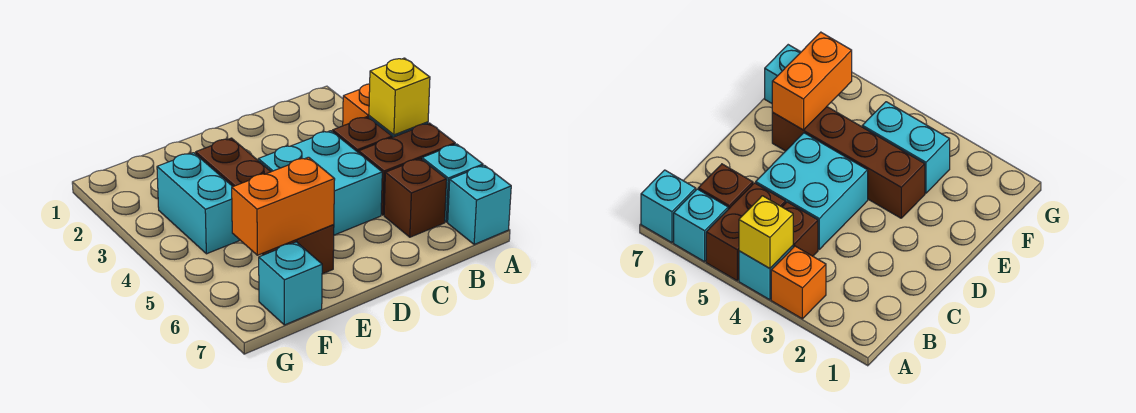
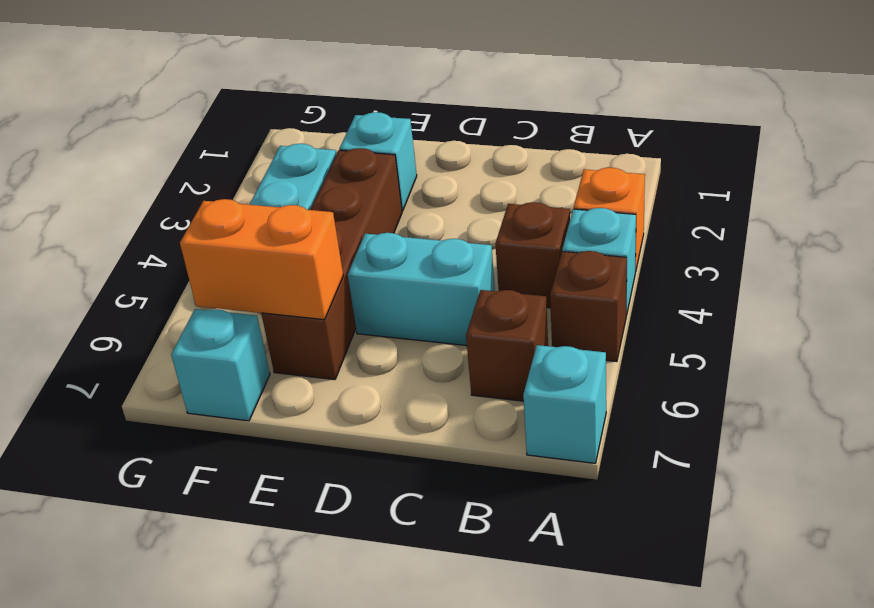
yellow 1x1 brick [369,58,430,135] -> none
brown 1x2 brick [359,123,455,215] -> brown 1x1 brick [550,251,627,362]
cyan 1x1 brick [422,144,483,222] -> cyan 1x1 brick moved to [339,112,417,211]
cyan 2x2 brick [258,131,382,235] -> cyan 1x2 brick [348,233,495,346]

